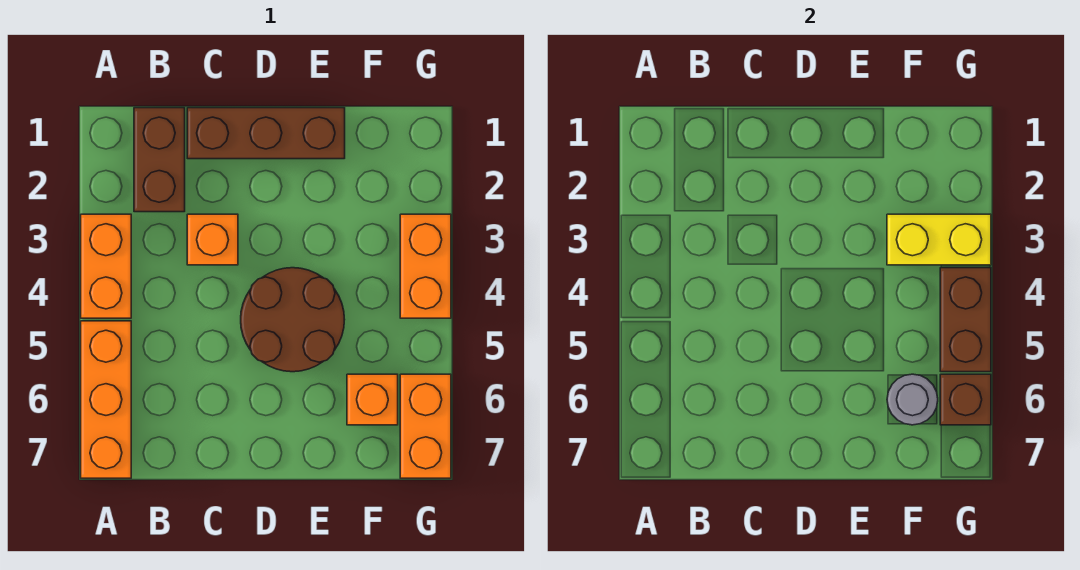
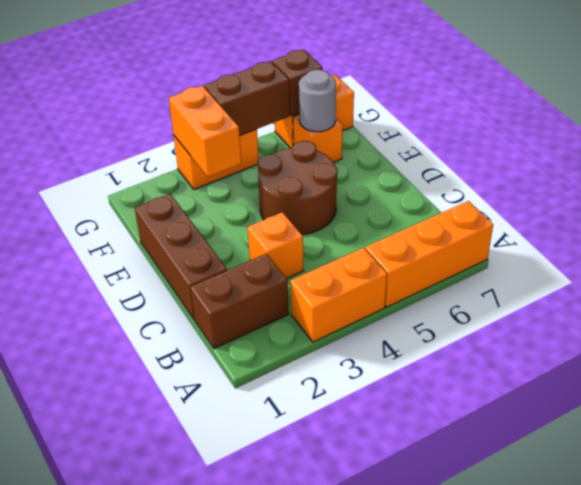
yellow 1x2 brick [887,214,991,265] -> orange 1x2 brick [169,86,241,177]

